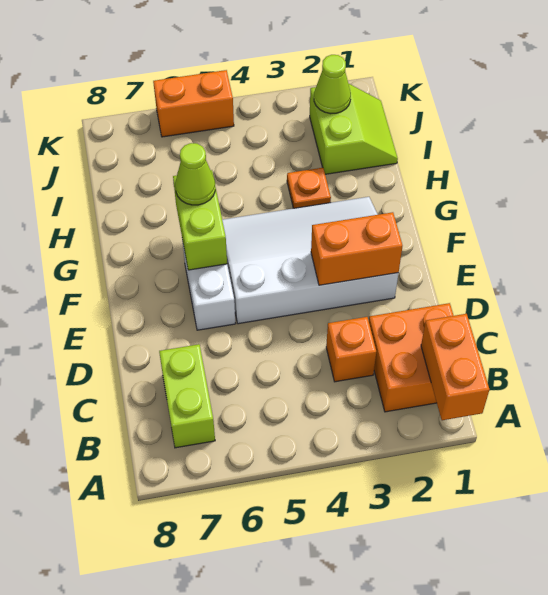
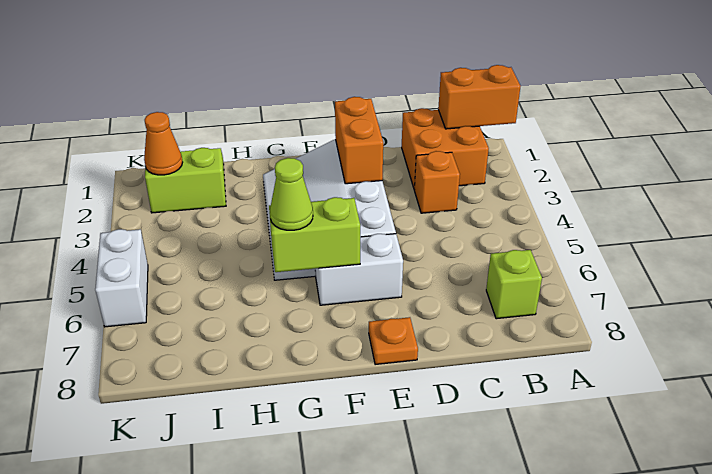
lime 1x2 brick [159,344,215,448] -> lime 1x1 brick [486,250,542,319]
orange 1x1 plate [287,168,331,208] -> orange 1x1 plate moved to [369,317,418,365]
lime 1x1 cone [314,55,351,114] -> orange 1x1 cone [144,112,183,175]
orange 1x2 brick [153,70,234,137] -> white 1x2 brick [95,229,148,327]

